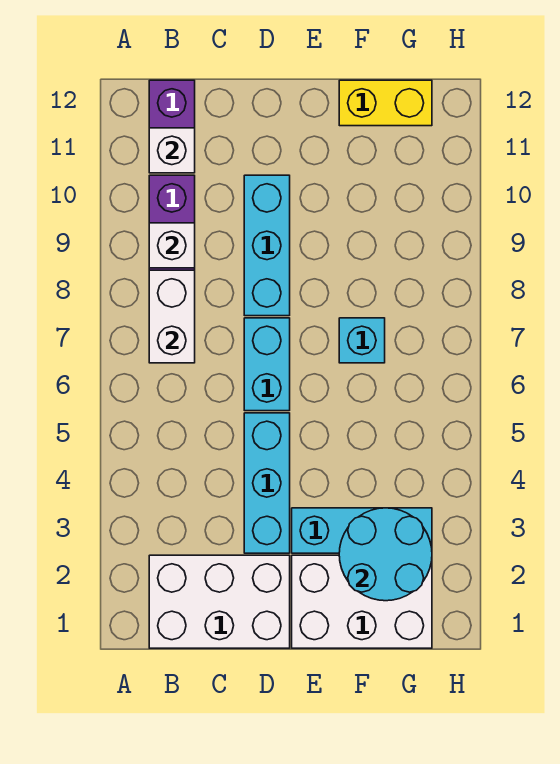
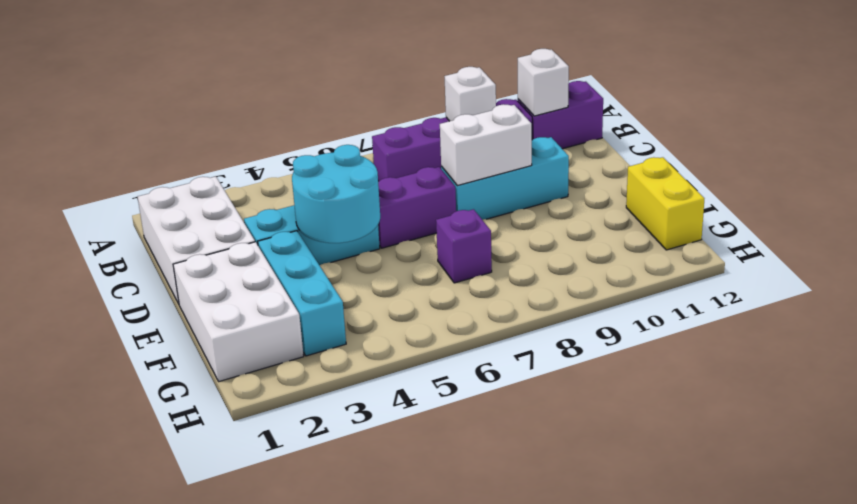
white 1x2 brick [149,270,195,363] -> white 1x2 brick moved to [440,104,532,186]
cyan 1x2 brick [244,318,290,411] -> purple 1x2 brick [378,167,456,248]
cyan 2x2 round brick [339,508,432,601] -> cyan 2x2 round brick moved to [292,145,380,243]
cyan 1x1 brick [339,318,385,363] -> purple 1x1 brick [436,209,492,283]

